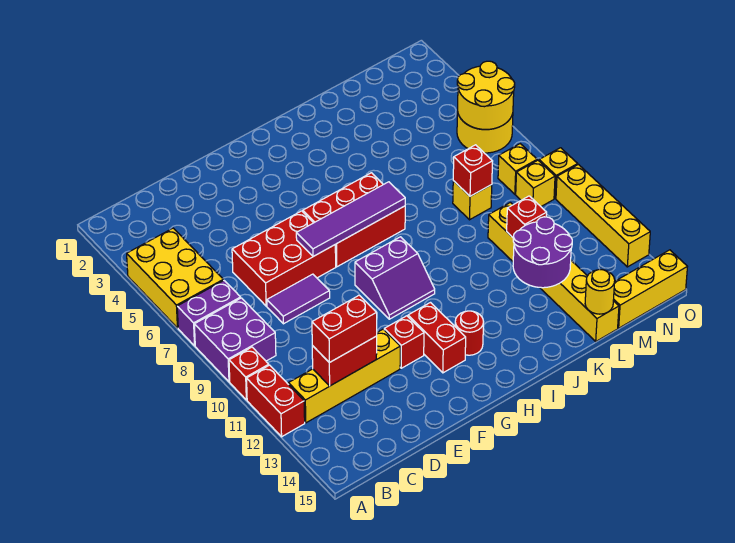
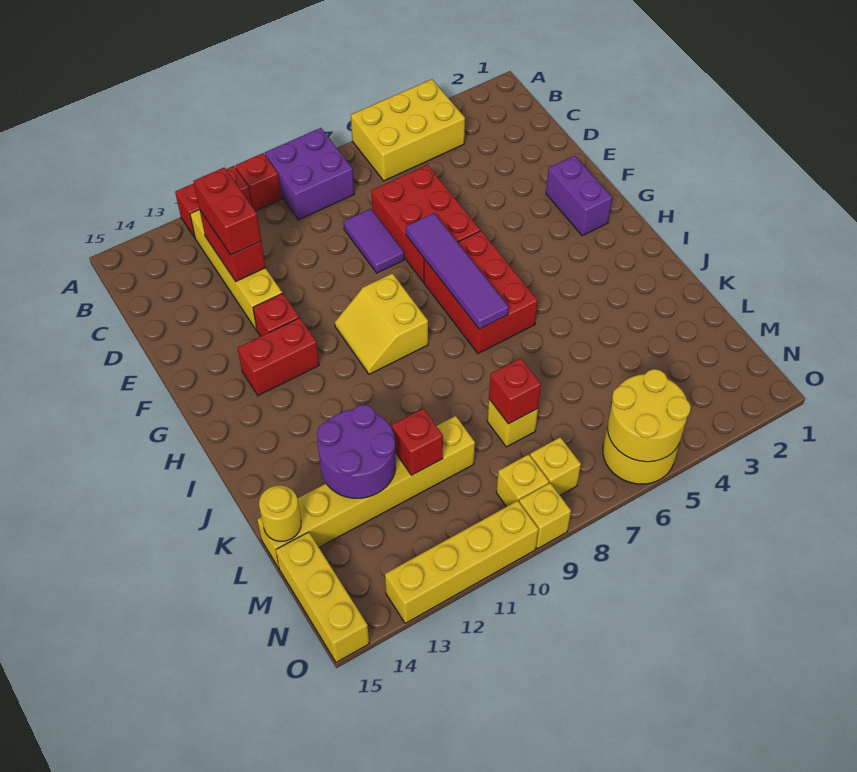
purple 1x2 brick [177,280,241,346] -> purple 1x2 brick moved to [546,155,612,236]
purple 2x2 slope [355,237,435,319] -> yellow 2x2 slope [335,273,428,374]
red 1x1 round brick [455,311,484,355] -> none

